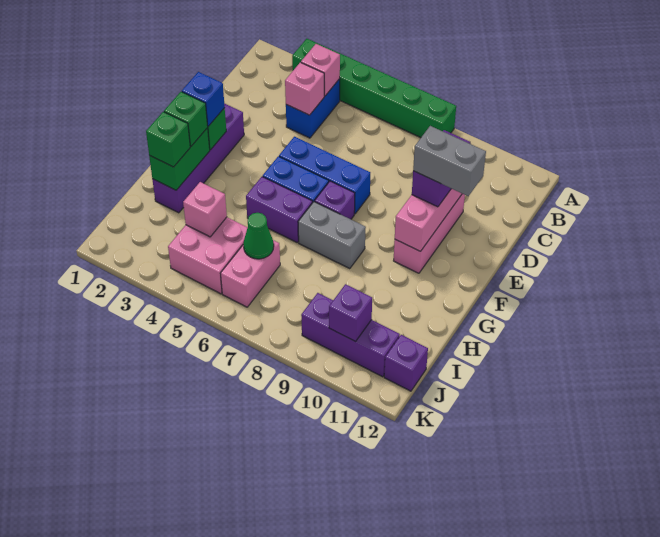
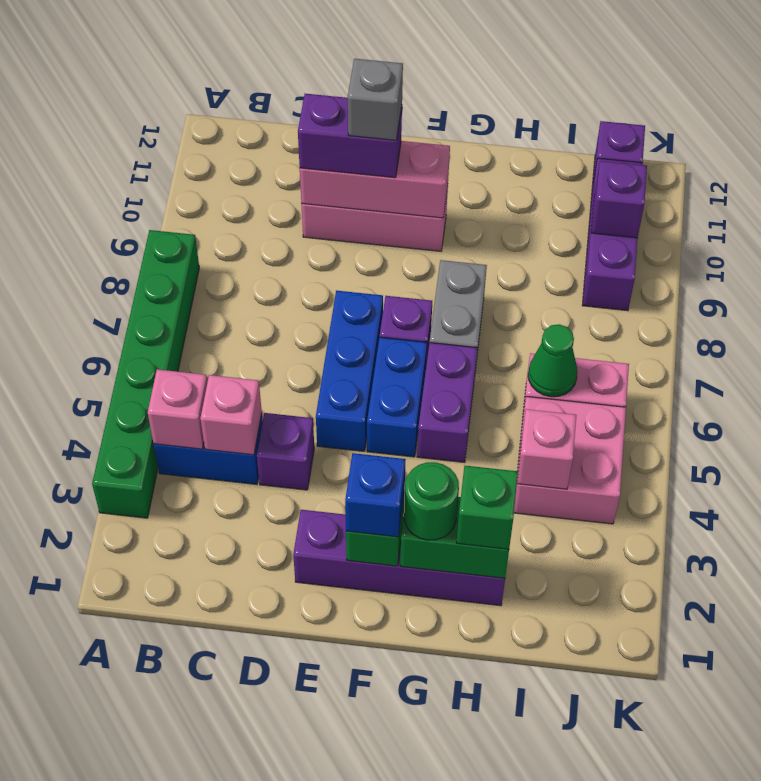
none -> purple 1x1 brick [257,413,314,490]
grey 1x2 brick [413,126,486,196] -> grey 1x1 brick [348,59,403,140]
green 1x1 brick [164,92,208,146] -> green 1x1 round brick [404,462,459,540]

